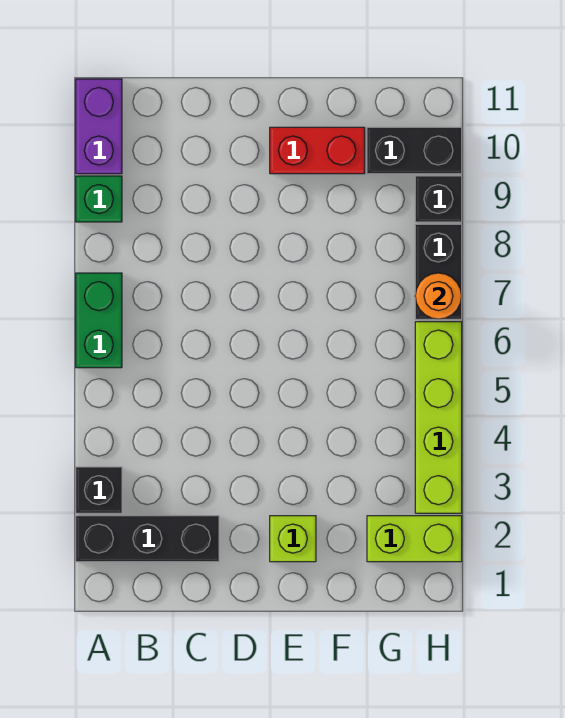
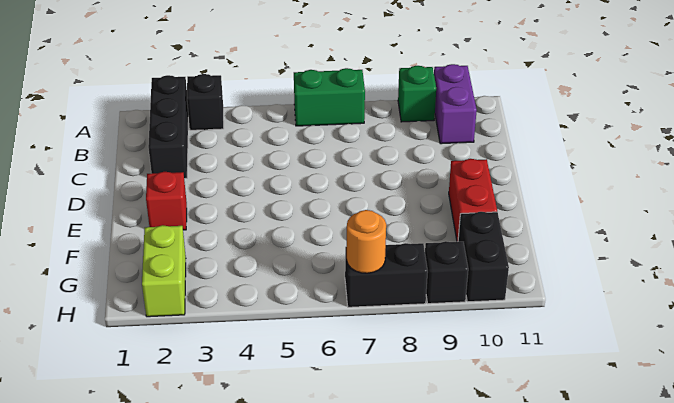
purple 1x2 brick [76,79,122,174] -> purple 1x2 brick turned to [434,64,477,144]
lime 1x1 brick [270,516,316,562] -> red 1x1 brick [146,172,187,230]
lime 1x4 brick [415,322,462,513] -> none

